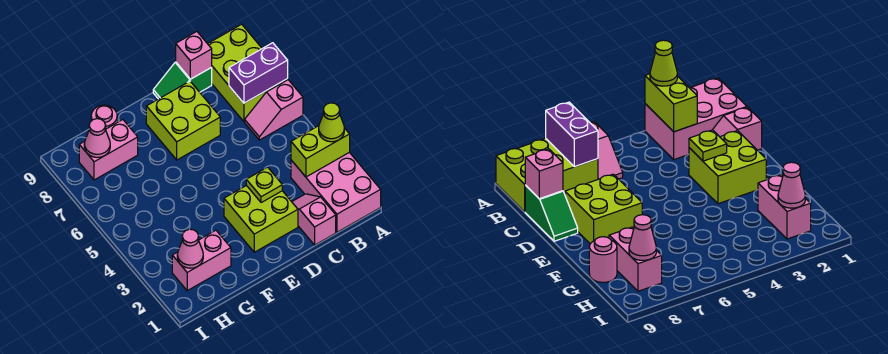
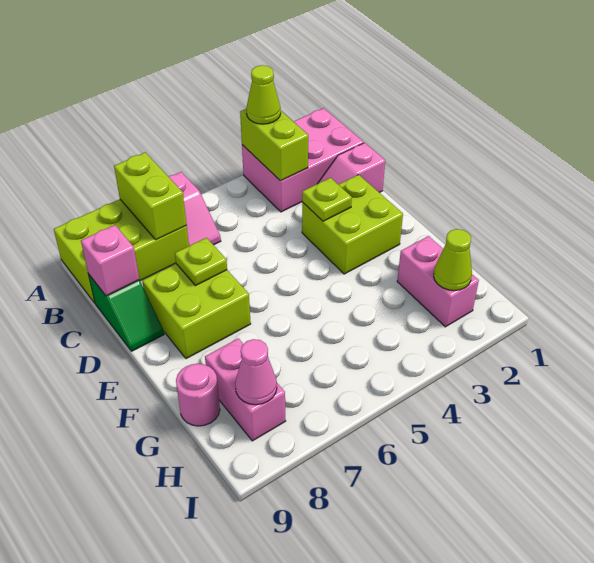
purple 1x2 brick [229,43,288,103] -> lime 1x2 brick [114,152,187,240]
none -> lime 1x1 plate [175,238,227,286]
pink 1x1 cone [177,229,203,268] -> lime 1x1 cone [434,229,472,291]

